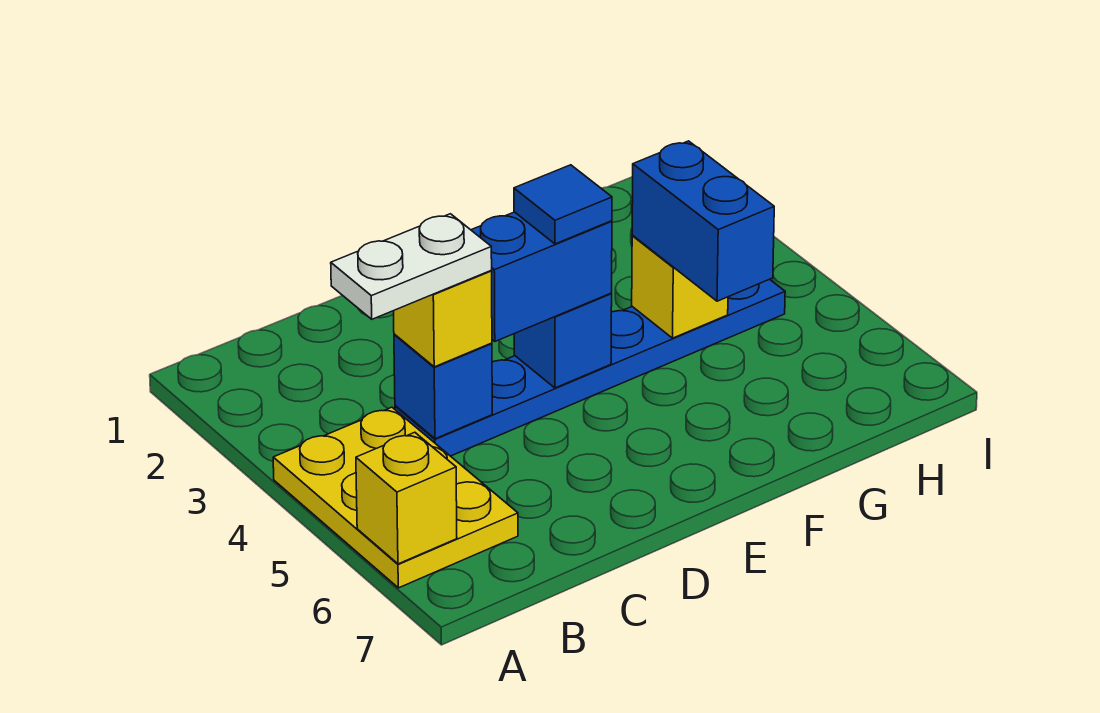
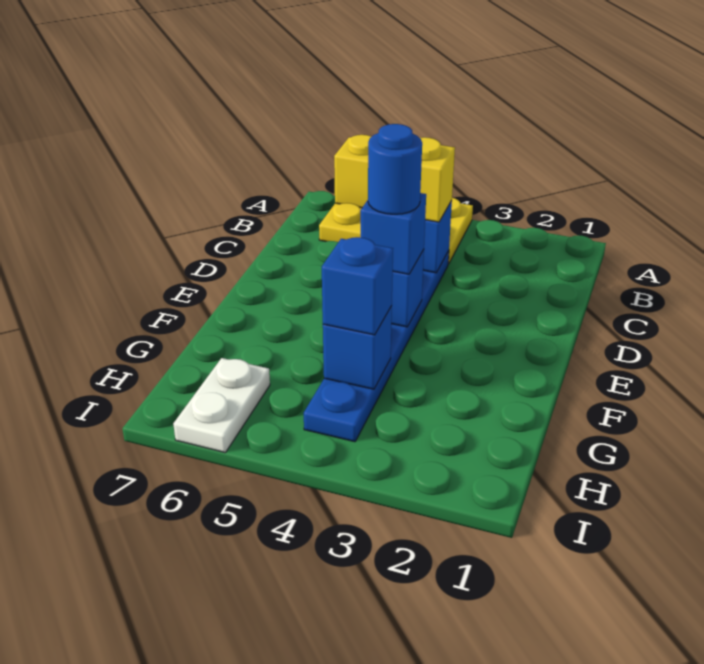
white 1x2 plate [331,214,492,319] -> white 1x2 plate moved to [173,358,270,453]
blue 1x2 brick [471,212,612,341] -> blue 1x1 brick [361,193,426,274]
blue 1x1 tile [514,165,612,244] -> blue 1x1 round brick [368,124,422,214]
yellow 1x1 brick [632,236,728,338] -> blue 1x1 brick [323,306,392,389]
blue 1x2 brick [632,141,774,301] -> blue 1x1 brick [322,237,393,335]

